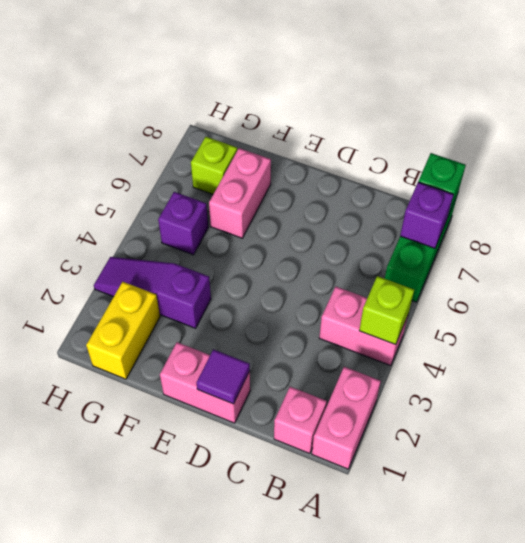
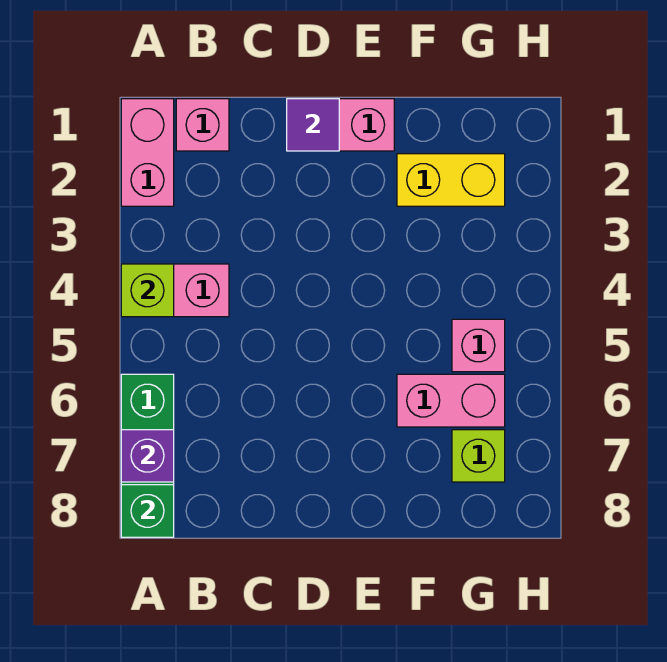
purple 1x3 slope [94,257,211,328] -> none
pink 1x2 brick [209,148,271,238] -> pink 1x2 brick turned to [397,374,505,427]
yellow 1x2 brick [86,282,160,379] -> yellow 1x2 brick turned to [397,154,505,206]
purple 1x1 brick [158,192,208,255] -> pink 1x1 brick [452,319,505,372]

